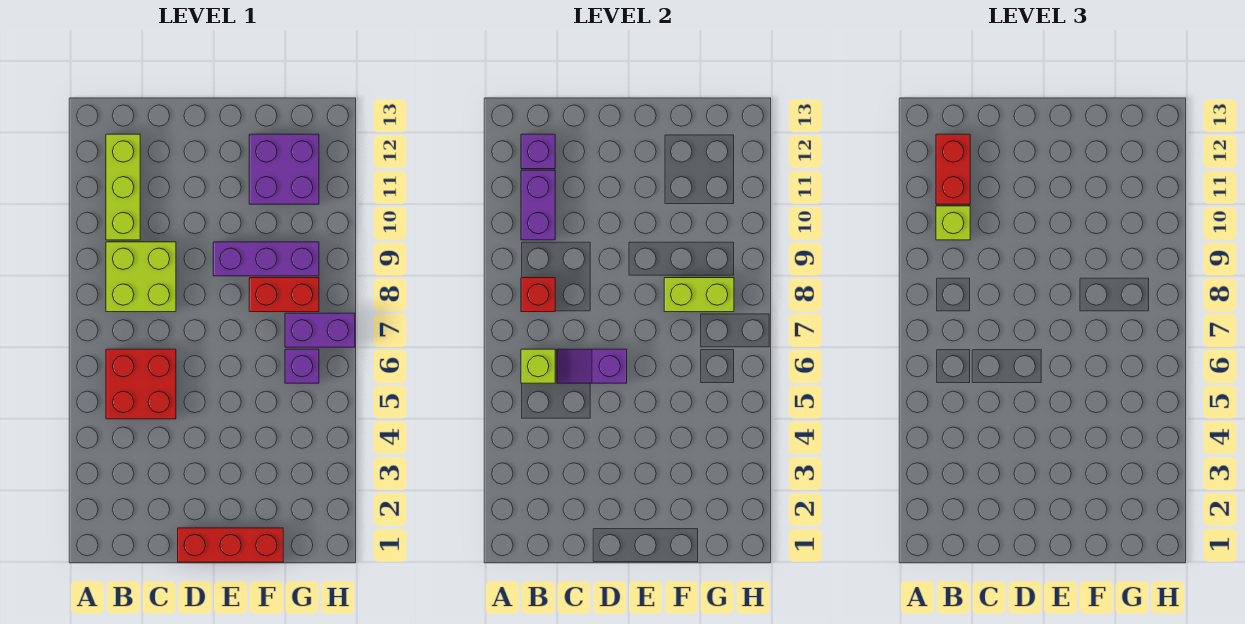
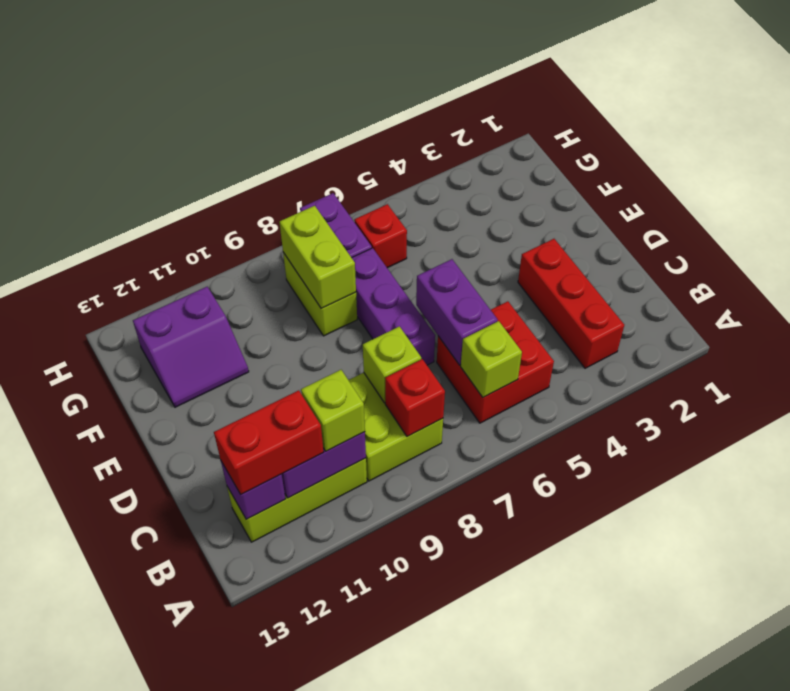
purple 1x2 slope [557,349,627,383] -> purple 1x2 brick [416,259,498,365]
none -> lime 1x1 brick [363,326,421,403]
red 1x3 brick [178,528,283,562] -> red 1x3 brick moved to [518,239,624,368]
purple 1x3 brick [213,242,319,276] -> purple 1x3 brick moved to [352,248,435,365]
red 1x2 brick [249,278,319,312] -> lime 1x2 brick [283,252,357,336]
purple 2x2 brick [249,134,319,204] -> purple 2x2 slope [133,287,249,407]
purple 1x1 brick [285,349,319,383] -> red 1x1 brick [354,204,407,268]

